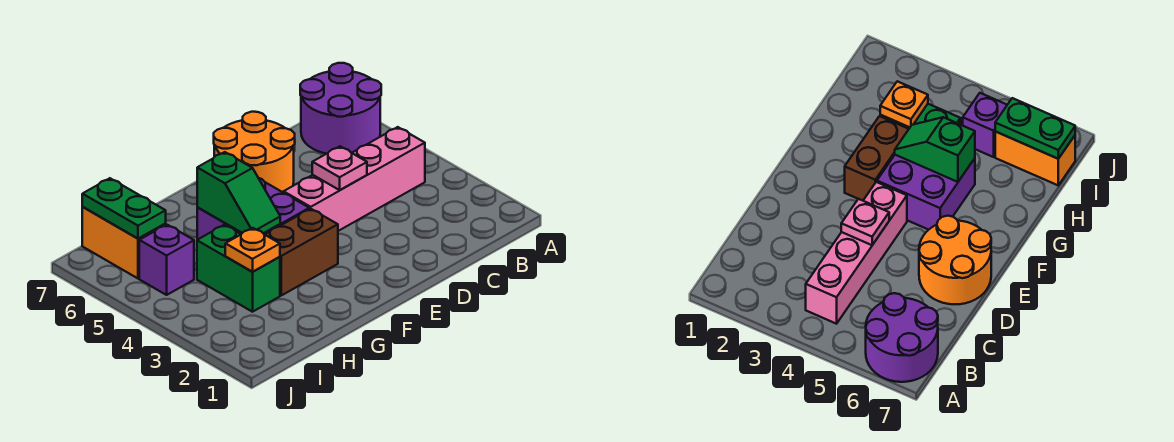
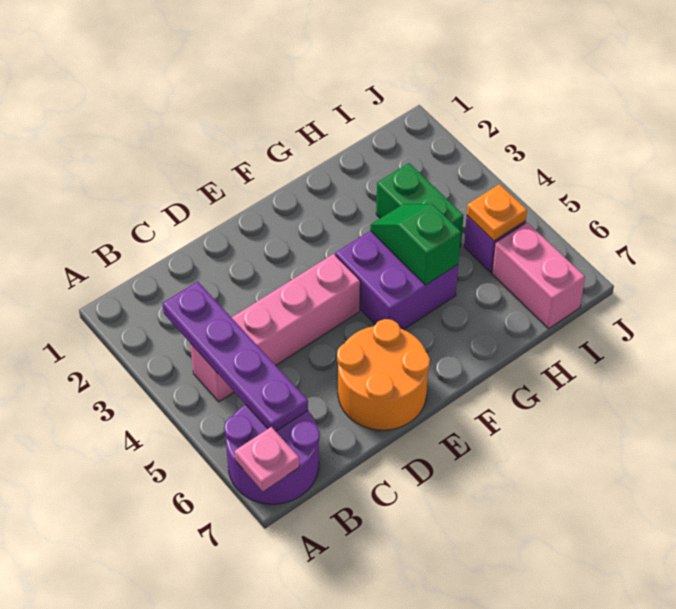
none -> purple 1x4 plate [162,282,308,431]
pink 1x1 plate [312,146,367,190] -> pink 1x1 plate moved to [235,427,299,491]
brown 1x2 brick [265,209,338,295] -> none
orange 1x1 plate [225,228,280,272] -> orange 1x1 plate moved to [467,184,527,241]
orange 1x2 brick [82,207,166,278] -> pink 1x2 brick [492,222,585,329]
green 1x2 plate [82,178,166,239] -> none

